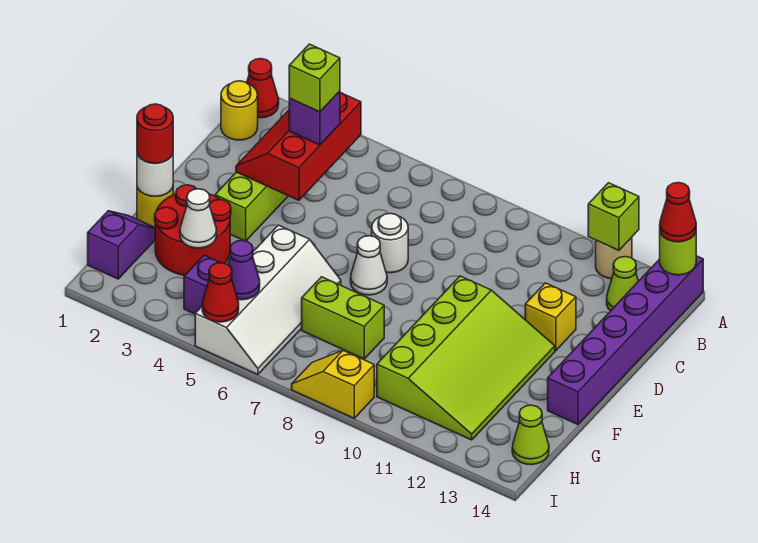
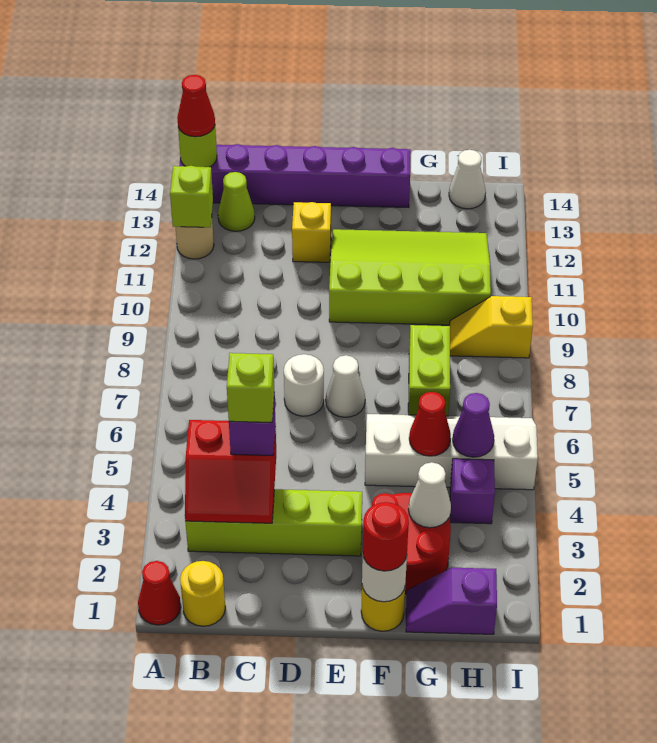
red 2x3 slope [236,93,361,200] -> red 2x2 slope [185,420,276,523]
lime 1x1 cone [512,405,549,465] -> white 1x1 cone [449,150,486,209]
red 1x1 cone [202,263,239,322] -> red 1x1 cone moved to [409,392,451,456]
yellow 1x2 slope [292,351,374,418] -> yellow 1x2 slope turned to [450,296,533,358]

